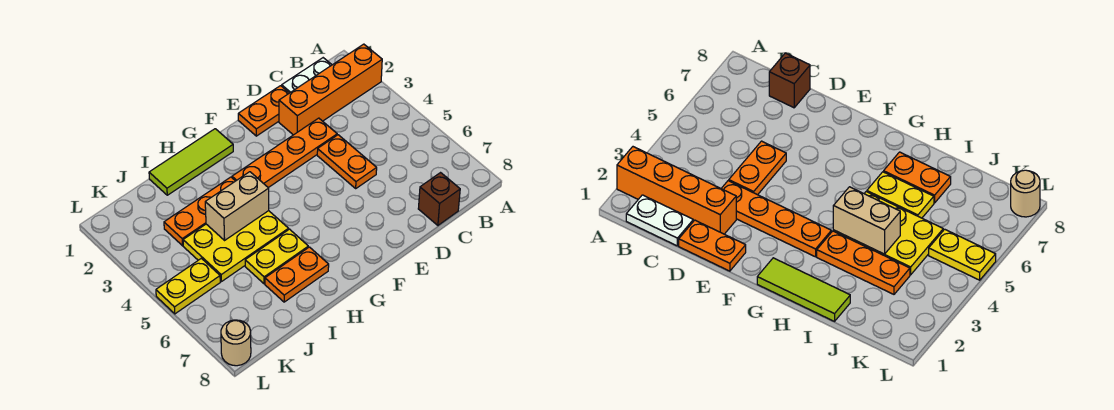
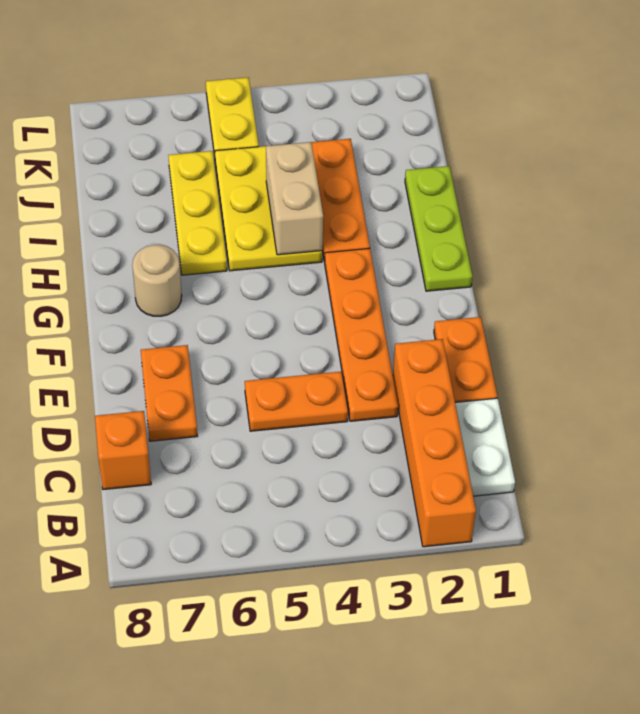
brown 1x1 brick [418,173,460,225] -> orange 1x1 brick [95,411,151,490]
lime 1x3 tile [149,129,233,195] -> lime 1x3 plate [405,166,472,291]
yellow 1x2 plate [245,229,308,284] -> yellow 1x3 plate [168,151,227,275]
orange 1x2 plate [265,247,329,302] -> orange 1x2 plate moved to [141,345,197,441]
tan 1x1 round brick [221,320,251,366] -> tan 1x1 round brick moved to [132,245,182,316]

